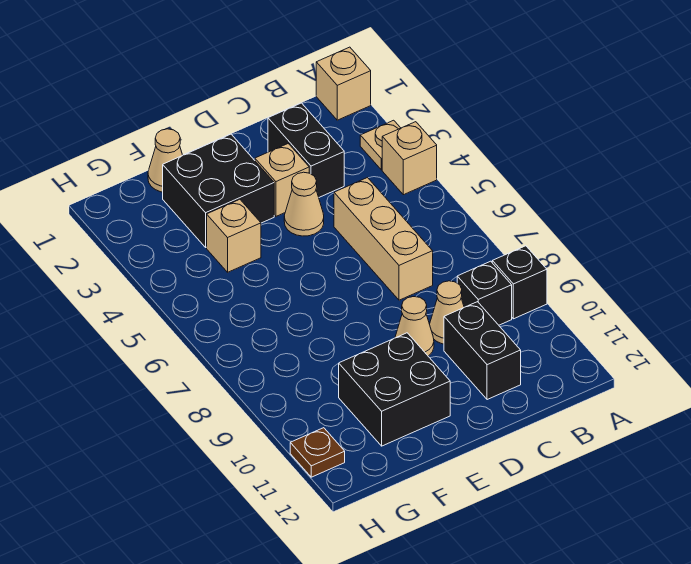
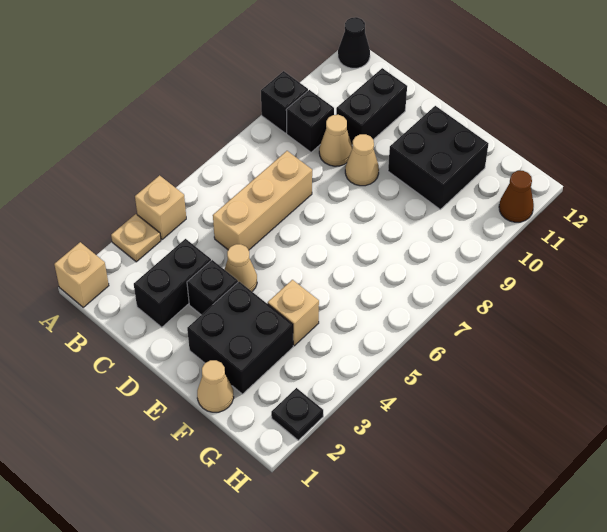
none -> black 1x1 cone [338,17,370,68]
tan 1x1 brick [255,144,309,216] -> black 1x1 brick [187,260,238,315]
none -> black 1x1 plate [271,388,323,440]
brown 1x1 plate [290,428,345,477] -> brown 1x1 cone [499,171,534,222]

